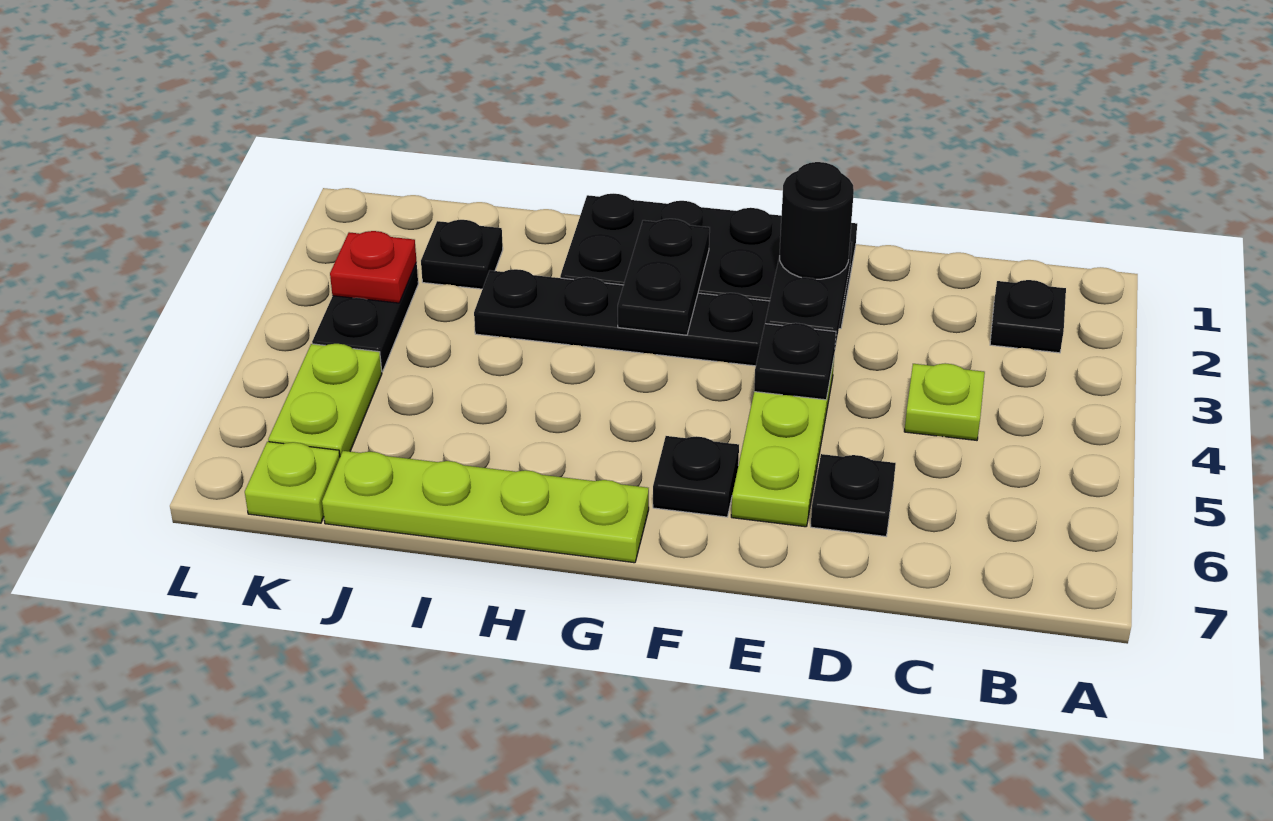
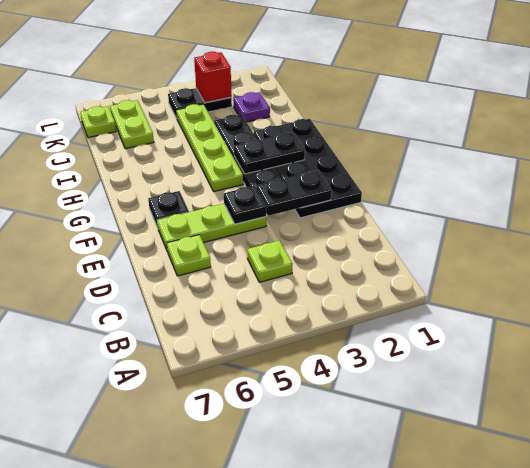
black 1x1 plate [990,280,1066,353] -> none
black 1x1 plate [811,454,896,536] -> lime 1x1 plate [167,235,211,276]
black 1x1 round brick [780,162,854,279] -> none
lime 1x4 plate [322,451,649,563] -> lime 1x4 plate moved to [176,104,243,192]
black 1x1 plate [421,220,503,289] -> purple 1x1 plate [233,92,270,122]
red 1x1 plate [330,231,417,303] -> red 1x1 brick [194,52,232,103]
lime 1x2 plate [268,344,382,456] -> lime 1x2 plate turned to [110,100,154,149]

